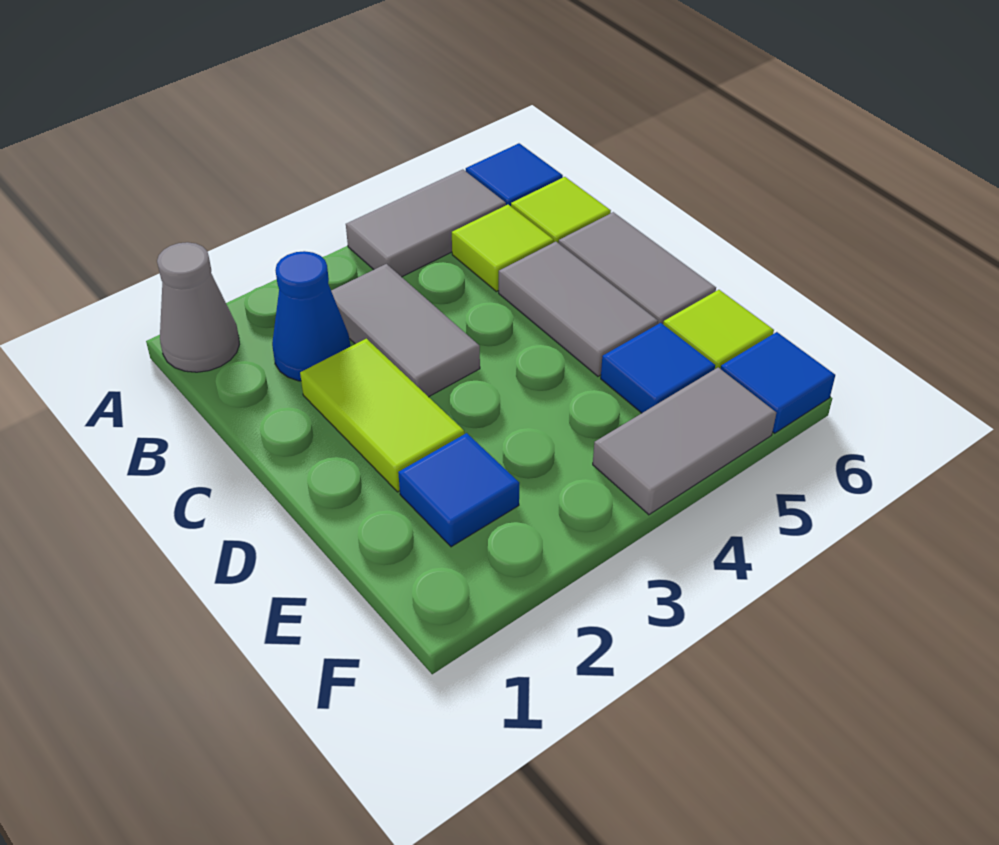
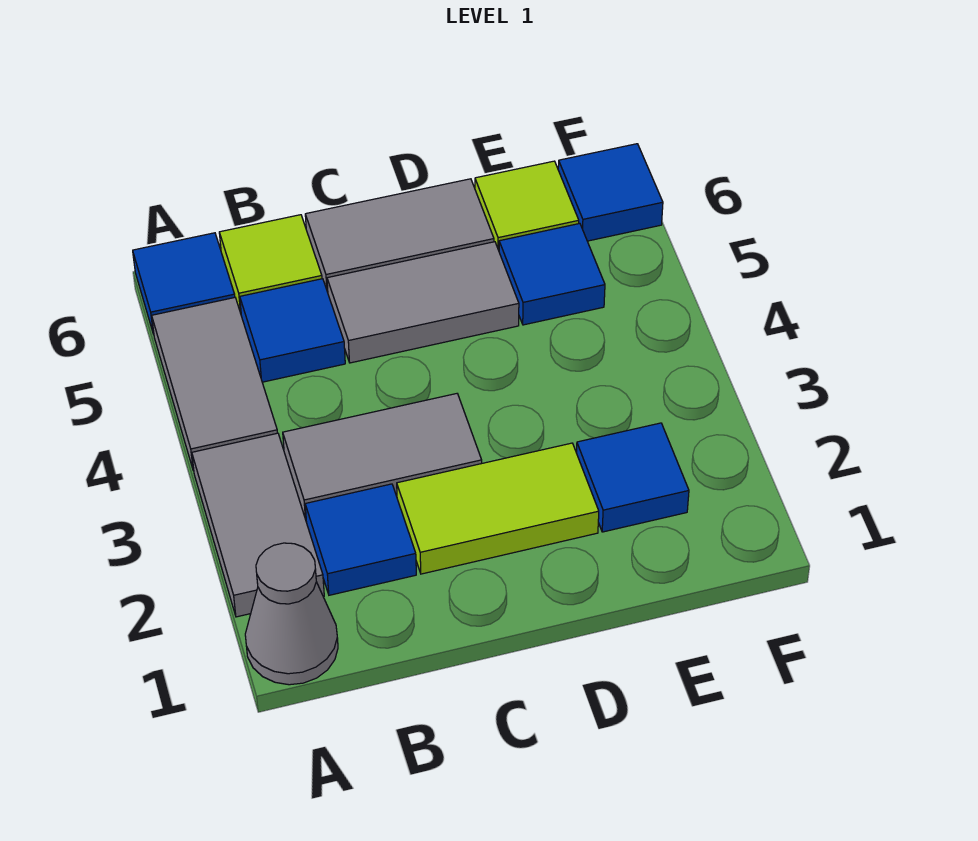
blue 1x1 cone [272,251,350,381] -> blue 1x1 tile [305,484,416,595]
lime 1x1 tile [452,205,554,292] -> blue 1x1 tile [240,279,345,382]
grey 1x2 tile [593,367,776,515] -> grey 1x2 tile moved to [192,433,324,617]

